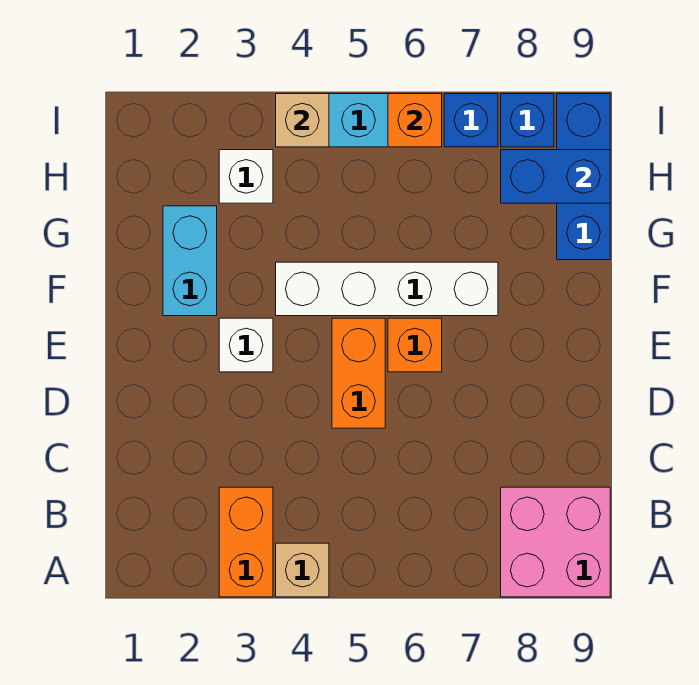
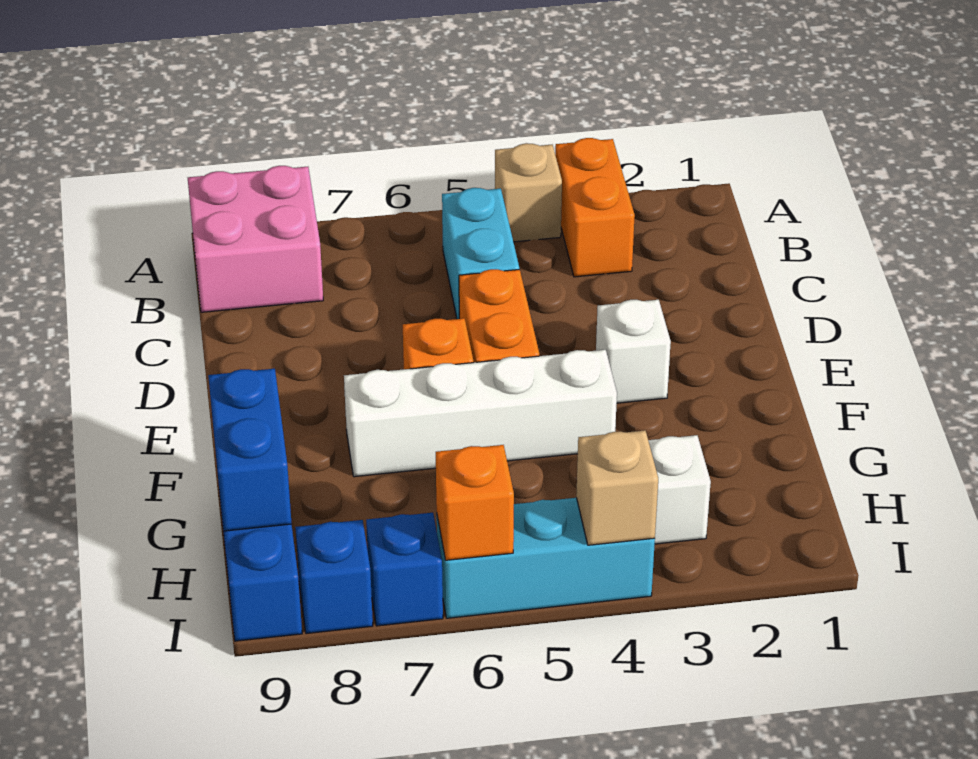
cyan 1x2 brick [163,206,217,316] -> cyan 1x2 brick moved to [442,188,519,319]
blue 1x2 brick [501,150,610,203] -> blue 1x2 brick turned to [208,369,292,531]

